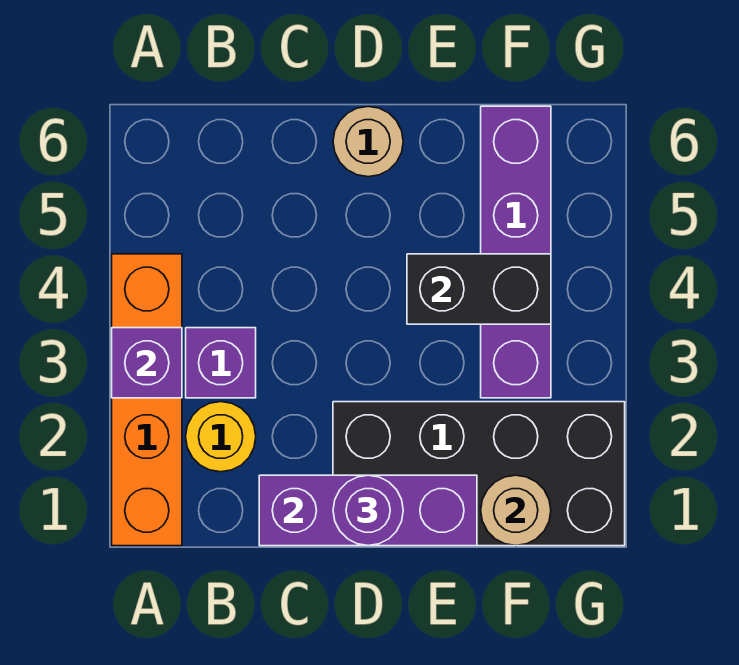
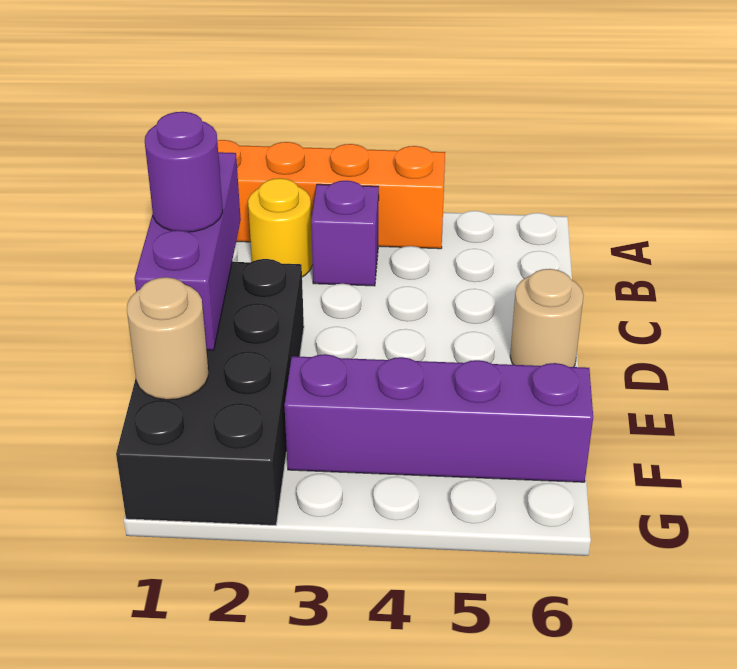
purple 1x1 brick [112,328,182,398] -> none
black 1x2 brick [407,254,551,324] -> none

